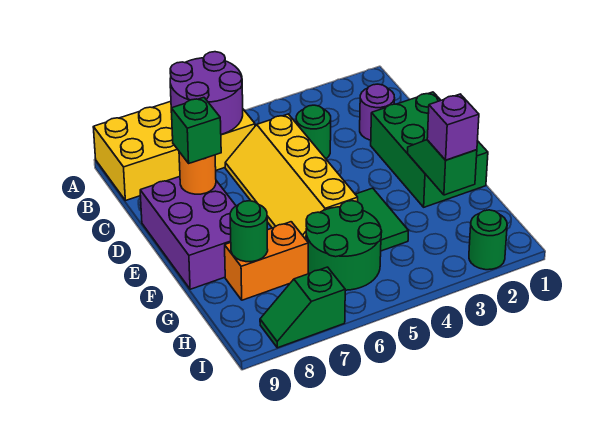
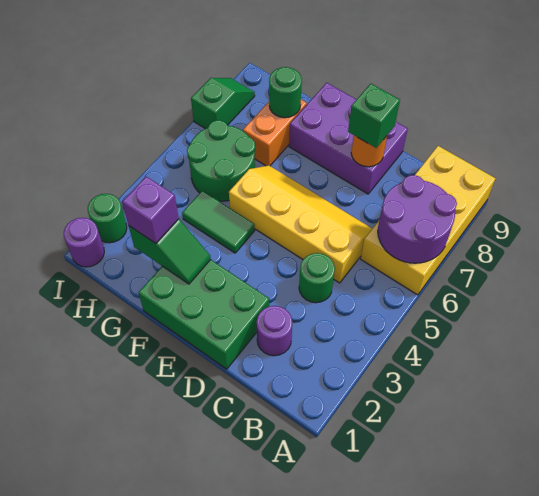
none -> purple 1x1 round brick [64,218,104,267]

